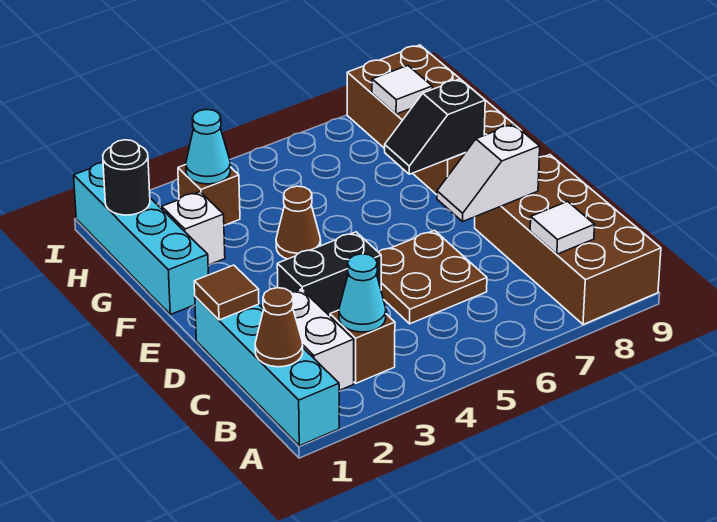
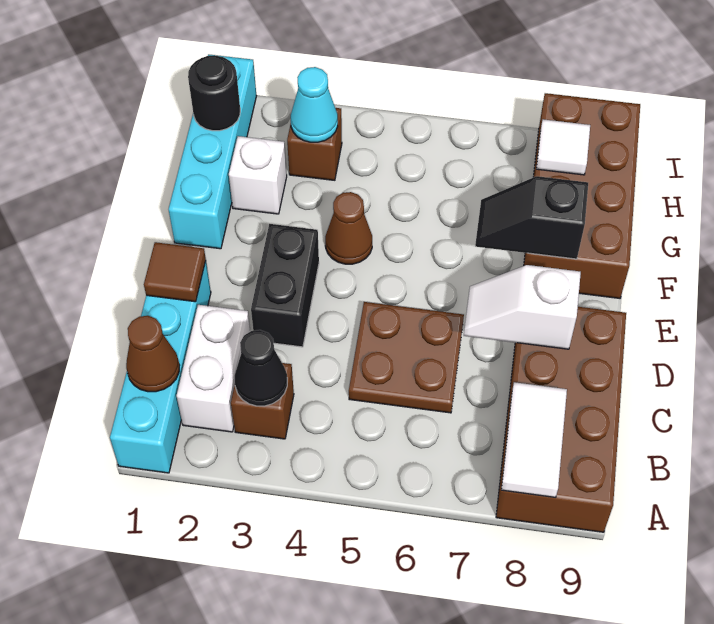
cyan 1x1 cone [339,254,386,332] -> black 1x1 cone [235,330,287,406]
white 1x1 tile [530,202,595,254] -> white 1x2 tile [501,382,567,498]
black 1x2 brick [277,232,381,316] -> black 1x2 brick turned to [251,224,319,347]

